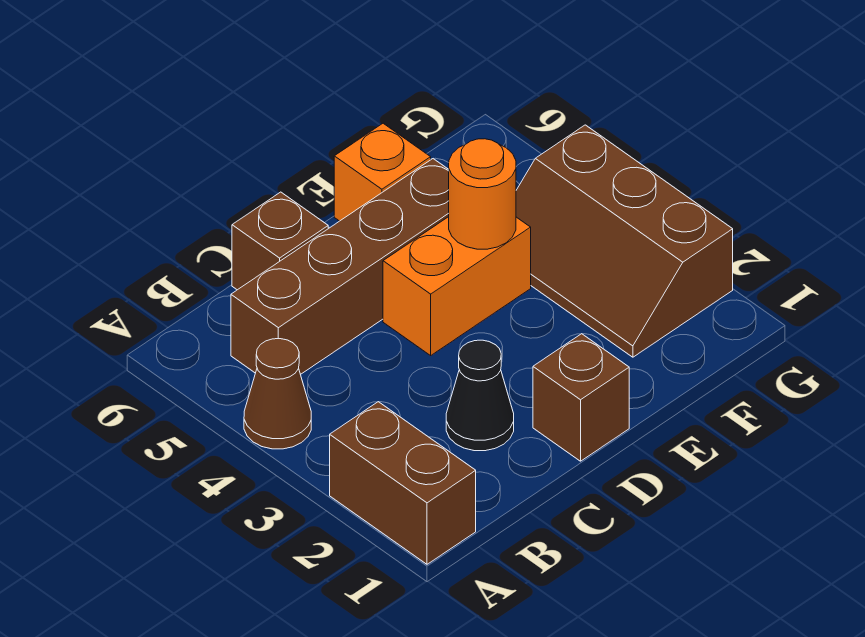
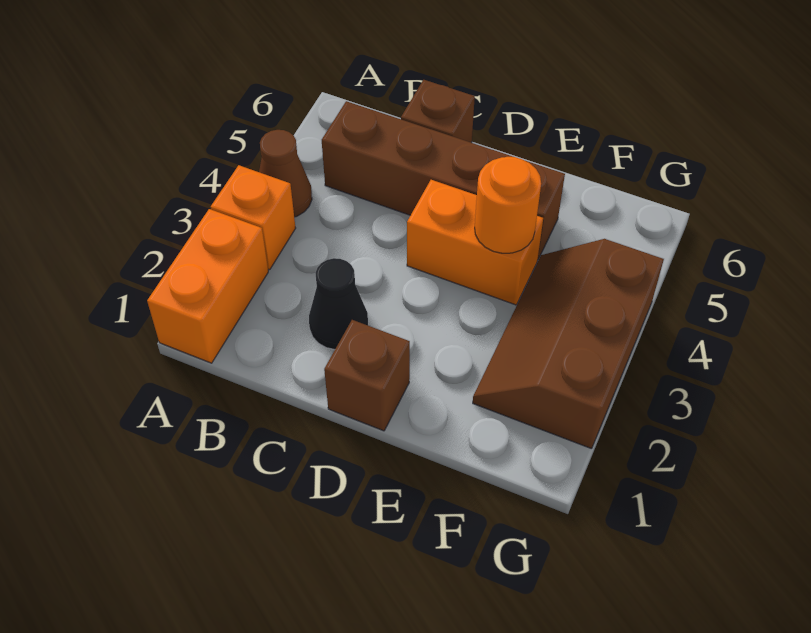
brown 1x2 brick [330,402,476,564] -> orange 1x2 brick [147,209,268,363]
orange 1x1 brick [334,123,431,221] -> orange 1x1 brick moved to [211,165,296,270]

